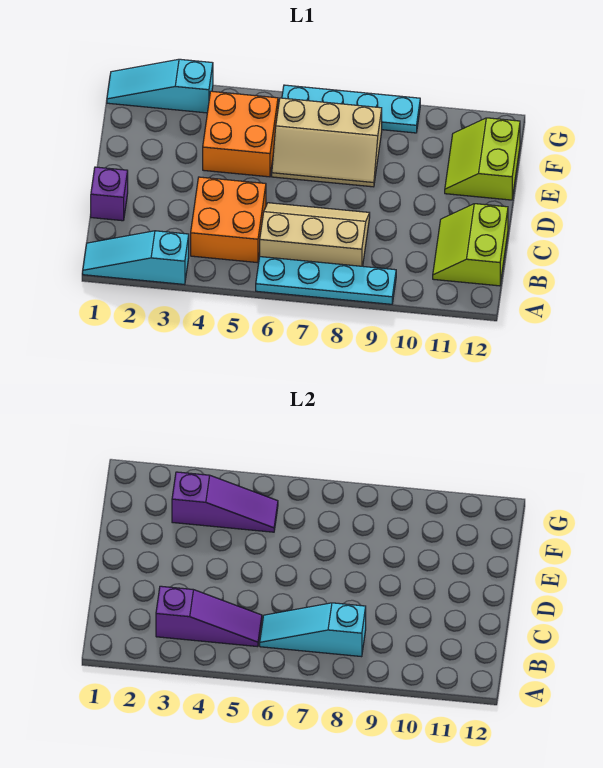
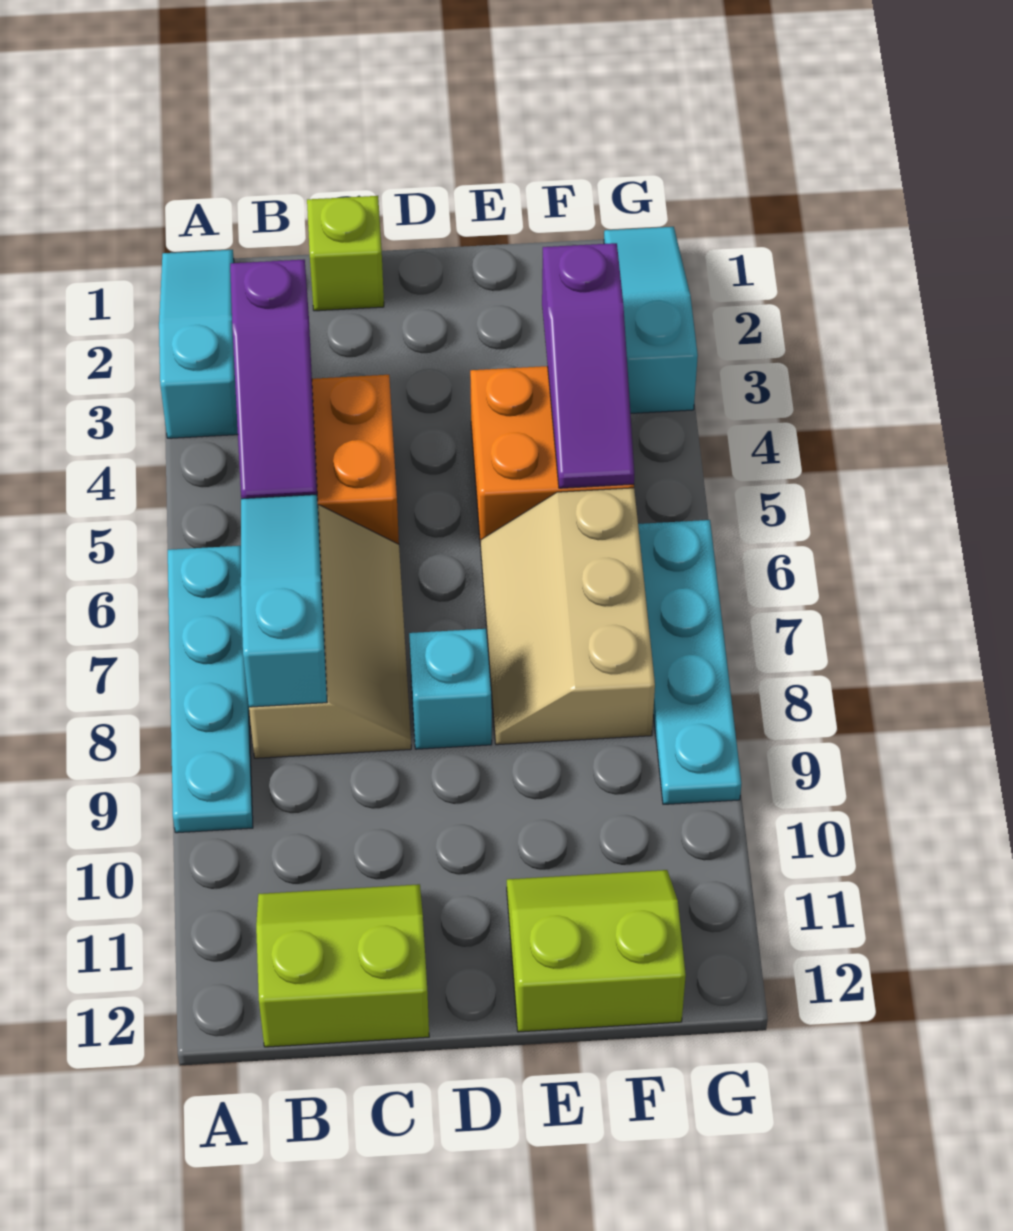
purple 1x1 brick [91,167,128,221] -> lime 1x1 brick [307,196,384,311]
none -> cyan 1x1 brick [409,629,492,749]

